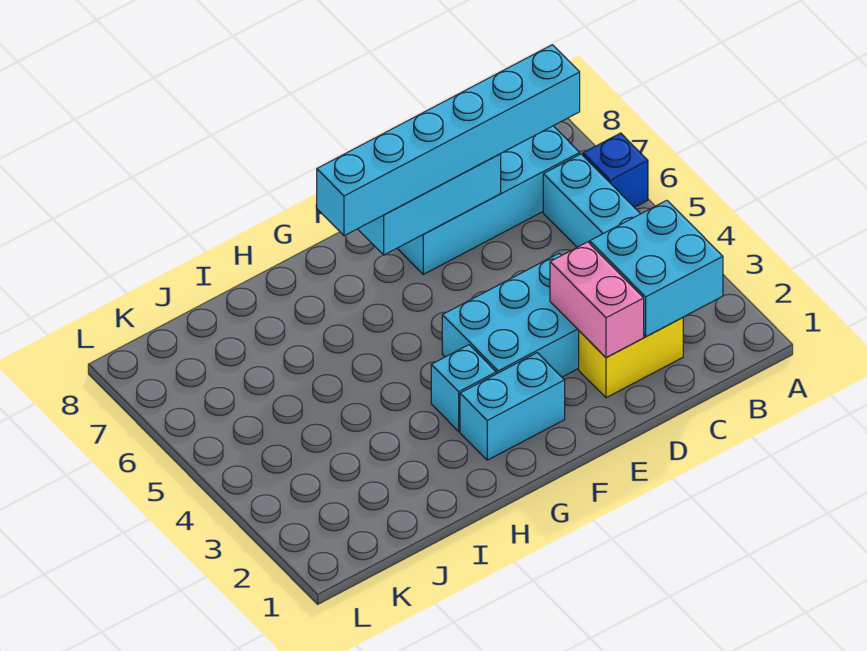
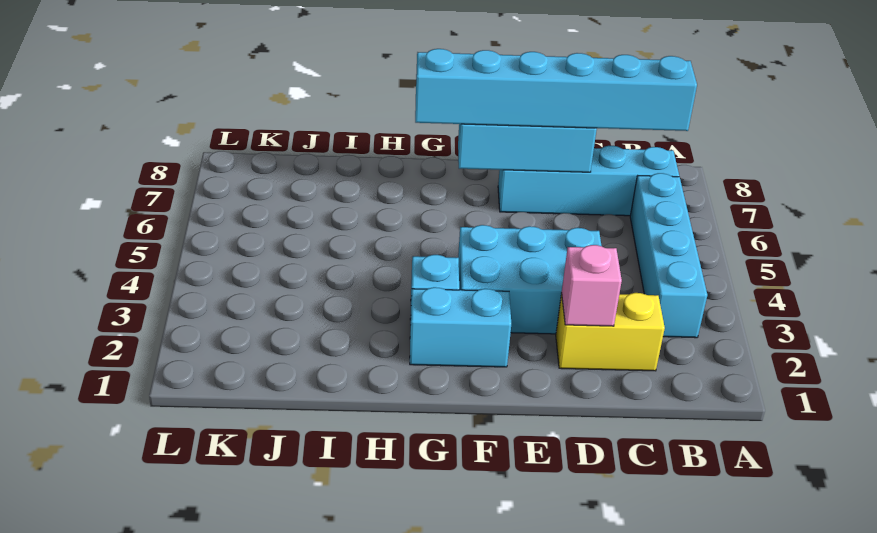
blue 1x1 brick [583,133,648,207] -> none
cyan 2x2 brick [590,200,723,337] -> none
pink 1x2 brick [550,242,644,357] -> pink 1x1 brick [562,245,622,326]

